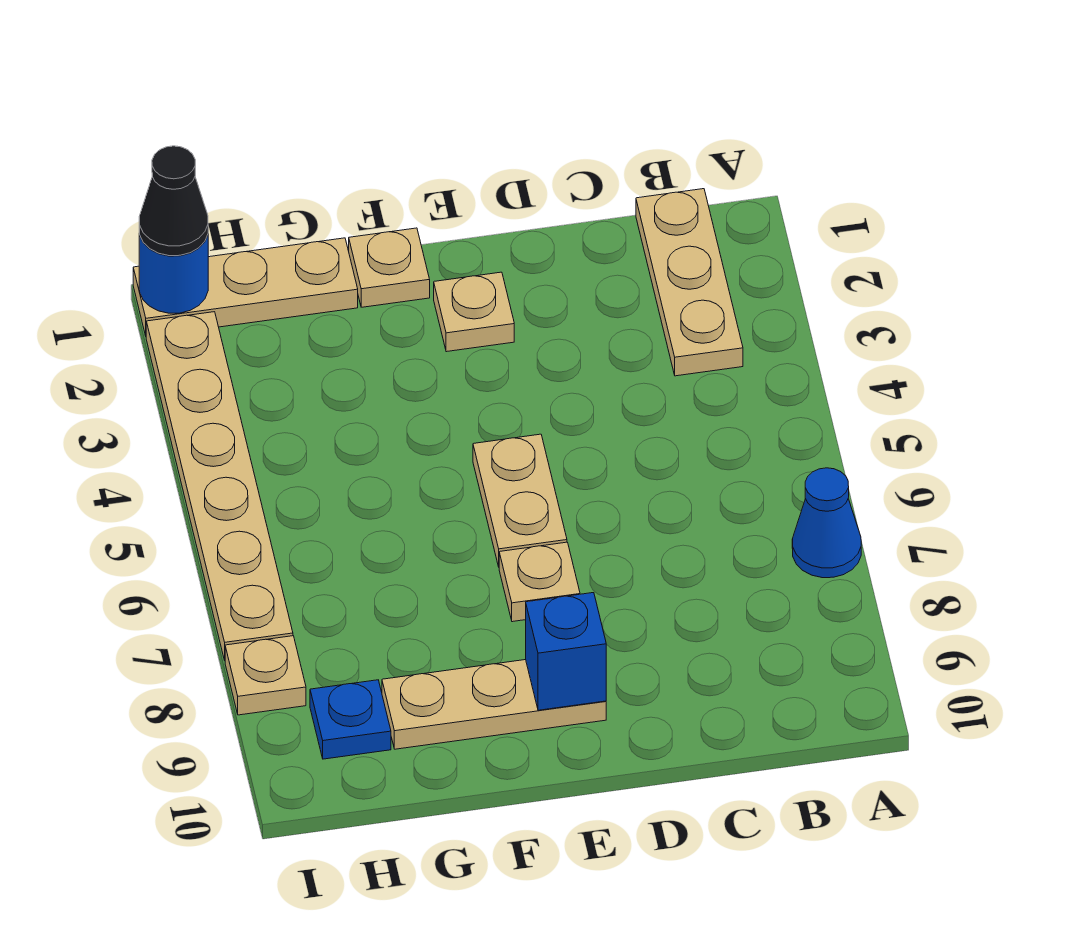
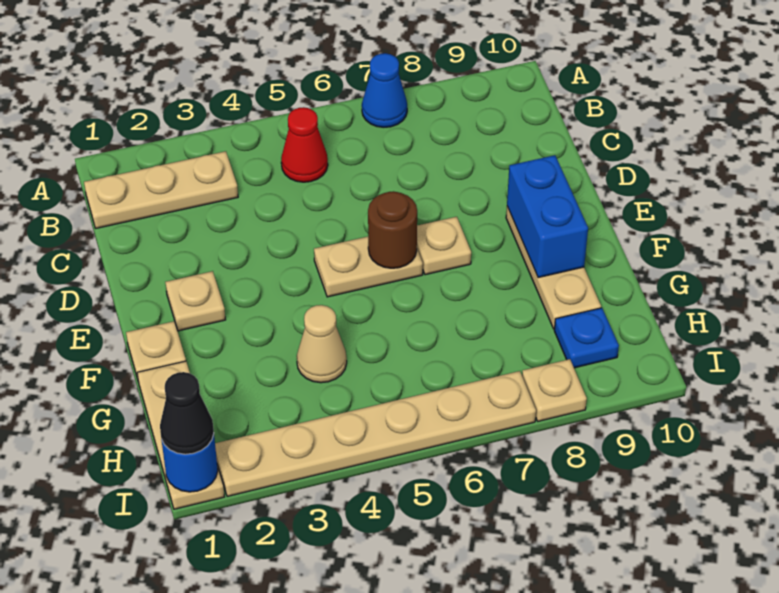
none -> red 1x1 cone [281,107,328,182]
none -> brown 1x1 round brick [368,191,417,268]
blue 1x1 brick [526,593,606,710] -> blue 1x2 brick [507,155,588,278]
none -> tan 1x1 cone [297,305,347,383]

